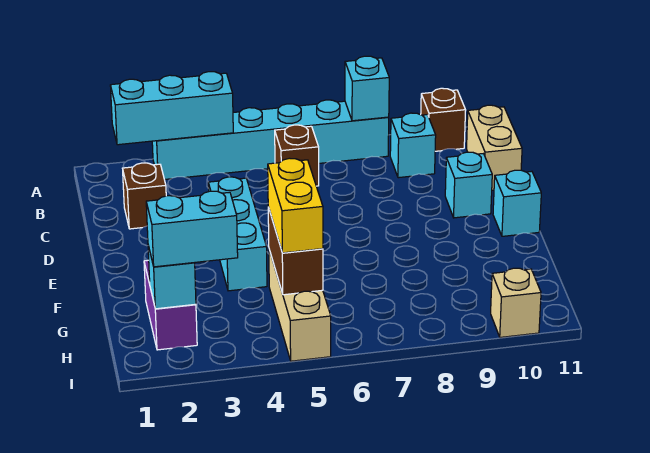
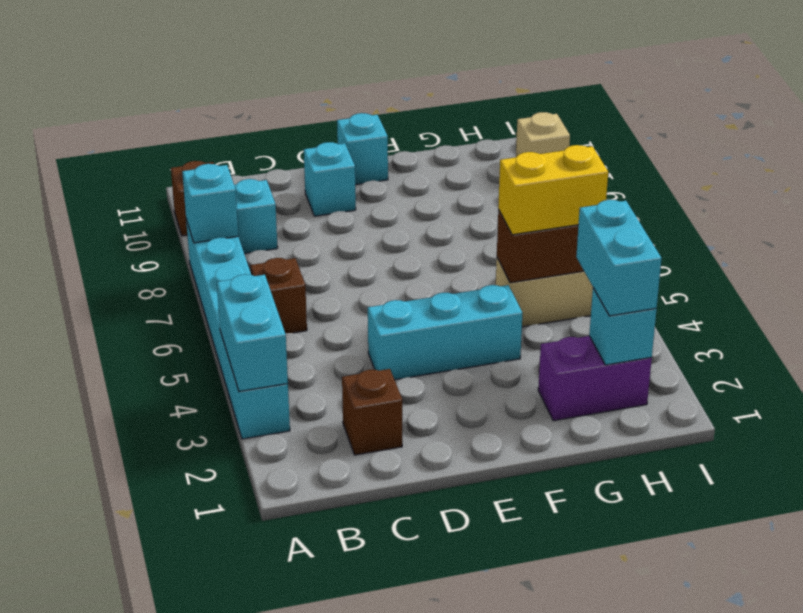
cyan 1x3 brick [110,72,233,145] -> cyan 1x2 brick [217,274,288,391]
tan 1x2 brick [467,105,522,190] -> none

